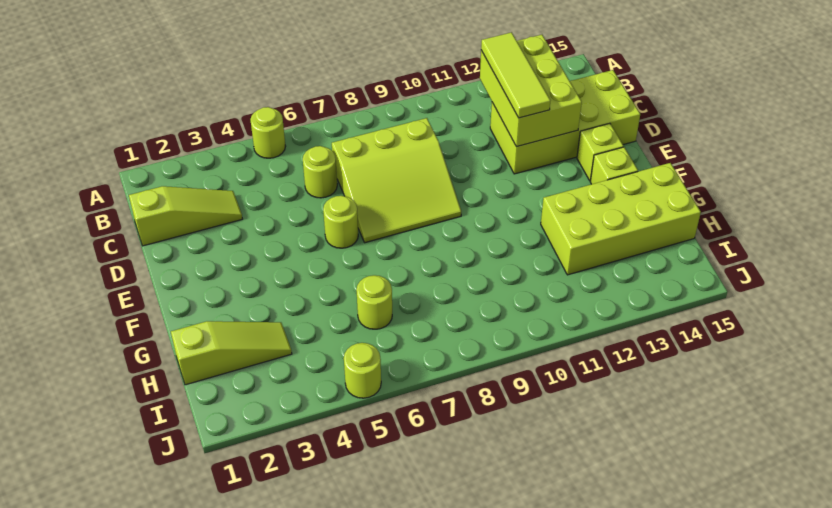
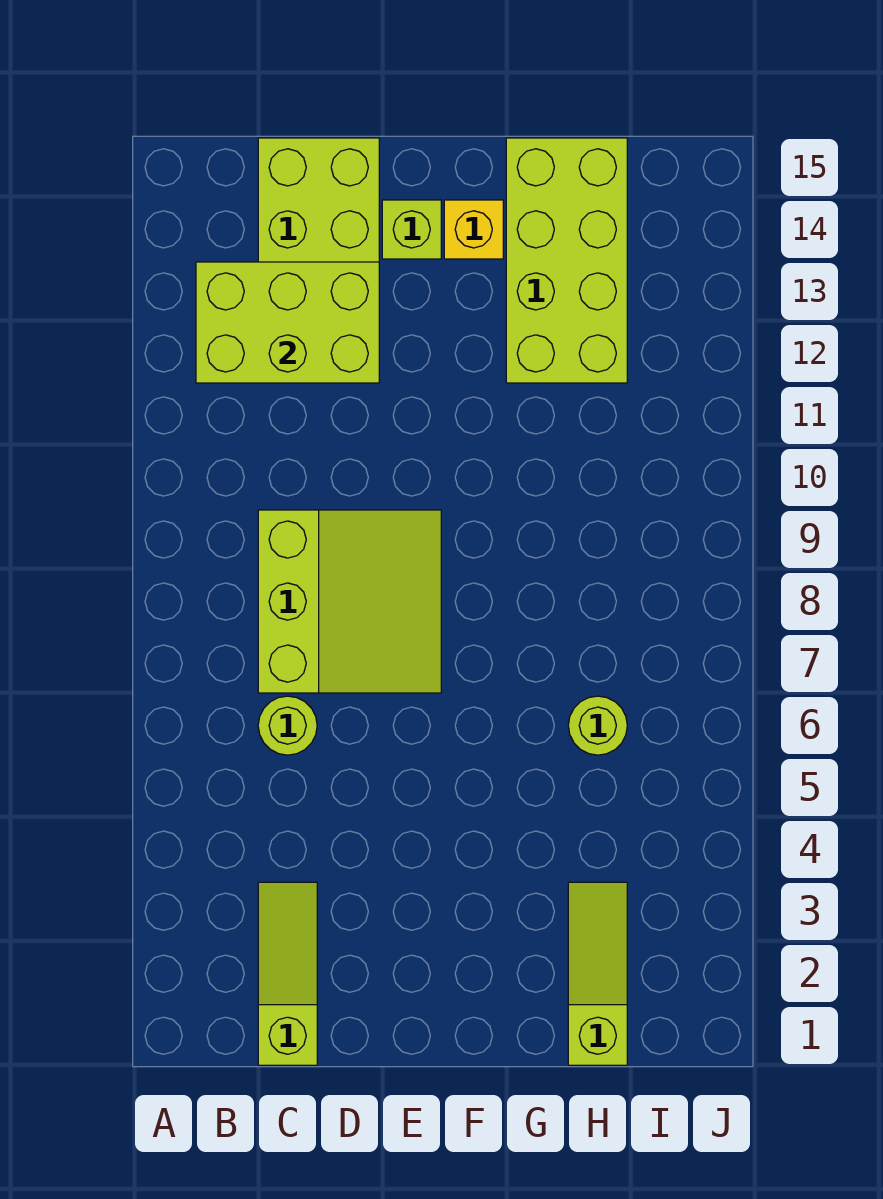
lime 1x1 round brick [250,107,286,158] -> none
lime 1x3 tile [481,32,550,118] -> none
lime 1x1 round brick [323,196,358,248] -> none
lime 1x1 brick [590,147,638,184] -> yellow 1x1 brick [444,200,503,259]
lime 1x1 round brick [344,343,381,398] -> none

